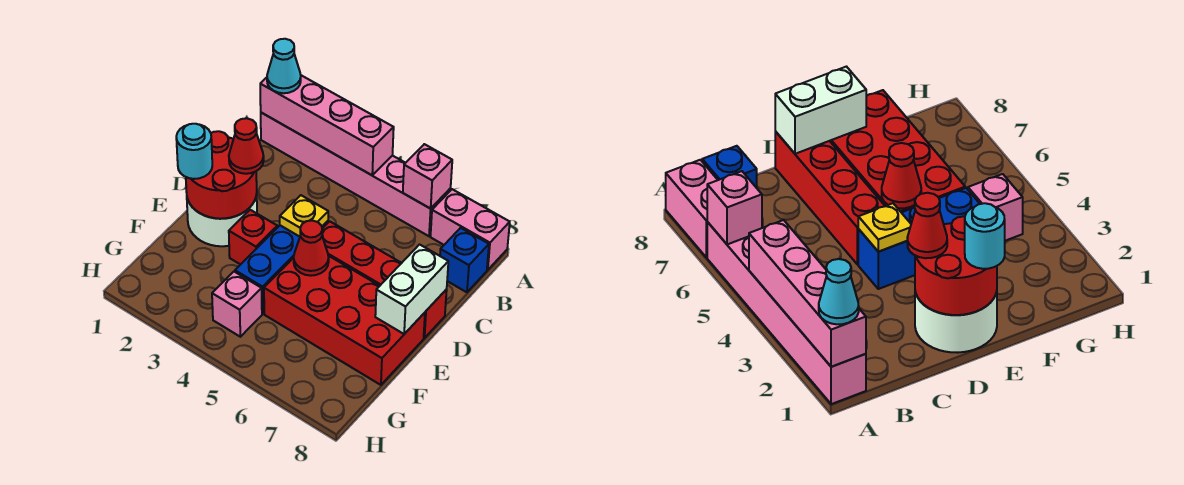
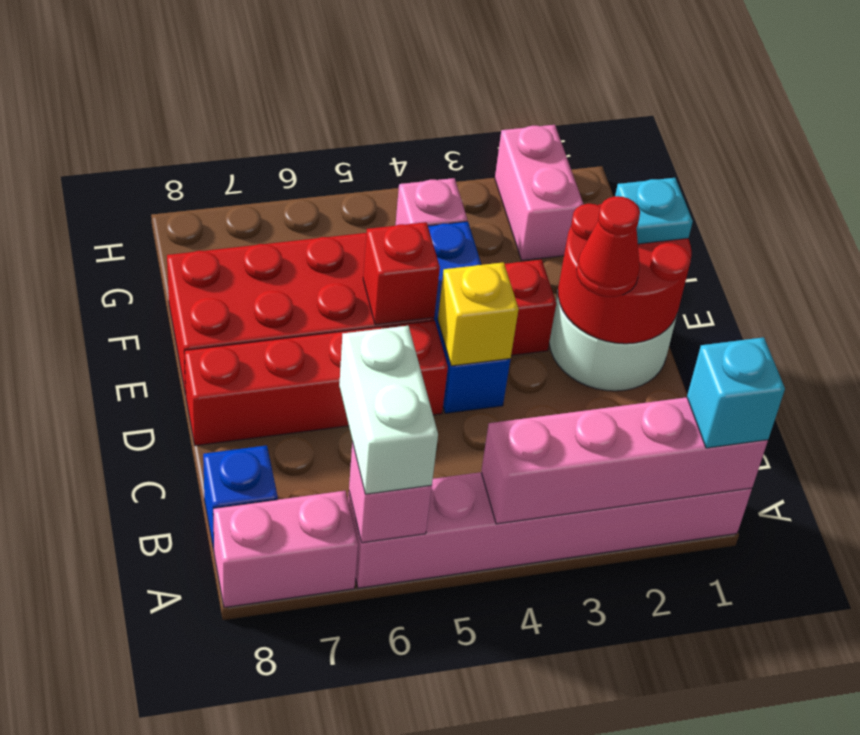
cyan 1x1 cone [267,39,301,93] -> cyan 1x1 brick [687,337,785,448]
yellow 1x1 plate [280,195,328,237] -> yellow 1x1 brick [438,262,519,366]
white 1x2 brick [375,245,448,334] -> white 1x2 brick moved to [339,326,438,494]
cyan 1x1 round brick [176,124,212,179] -> cyan 1x1 plate [615,178,693,244]
red 1x1 cone [294,221,329,276] -> red 1x1 brick [363,222,440,325]
none -> pink 1x2 brick [495,125,584,261]

